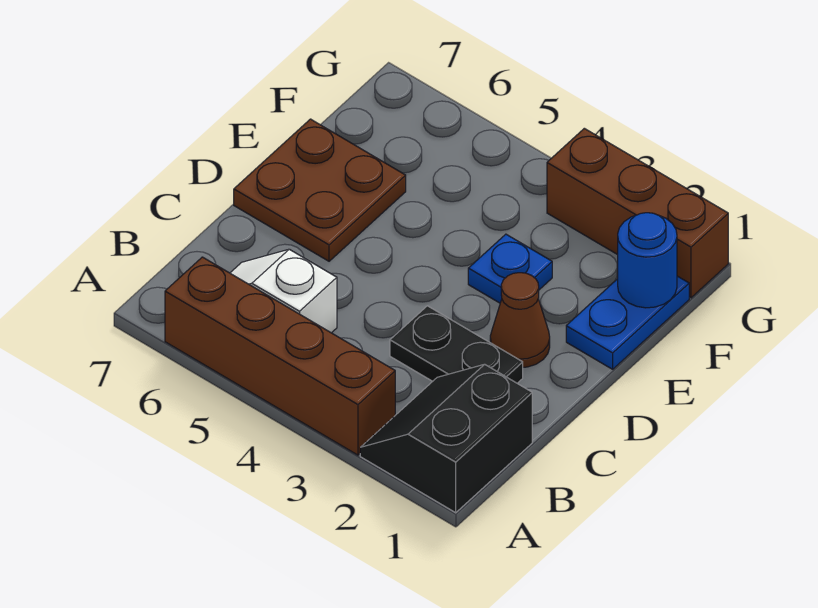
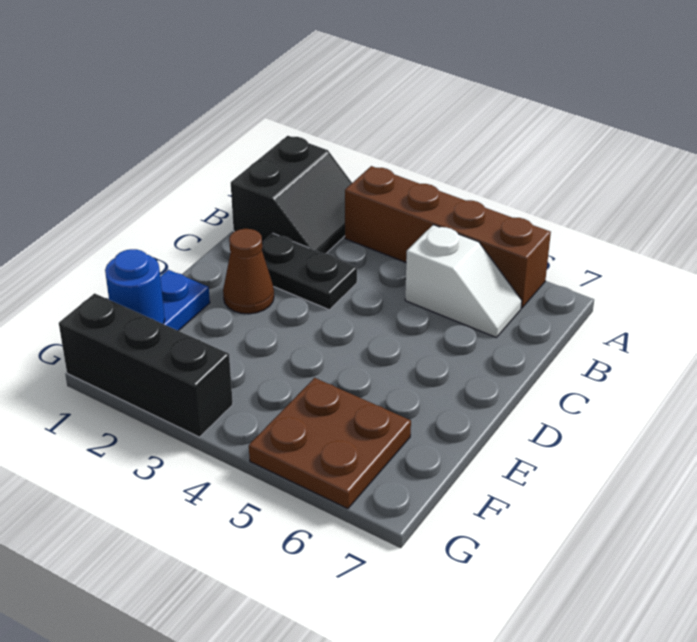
brown 2x2 plate [234,119,406,261] -> brown 2x2 plate moved to [249,378,411,509]
blue 1x1 plate [468,234,552,303] -> none
brown 1x3 brick [547,128,728,298] -> black 1x3 brick [59,293,233,437]

